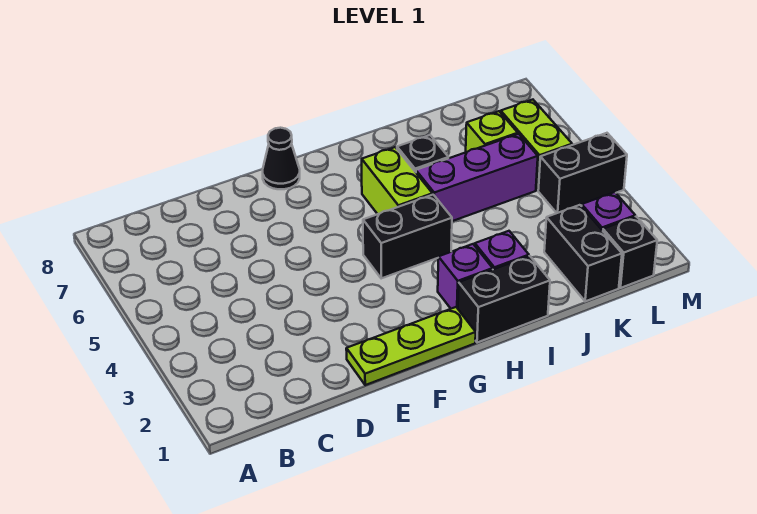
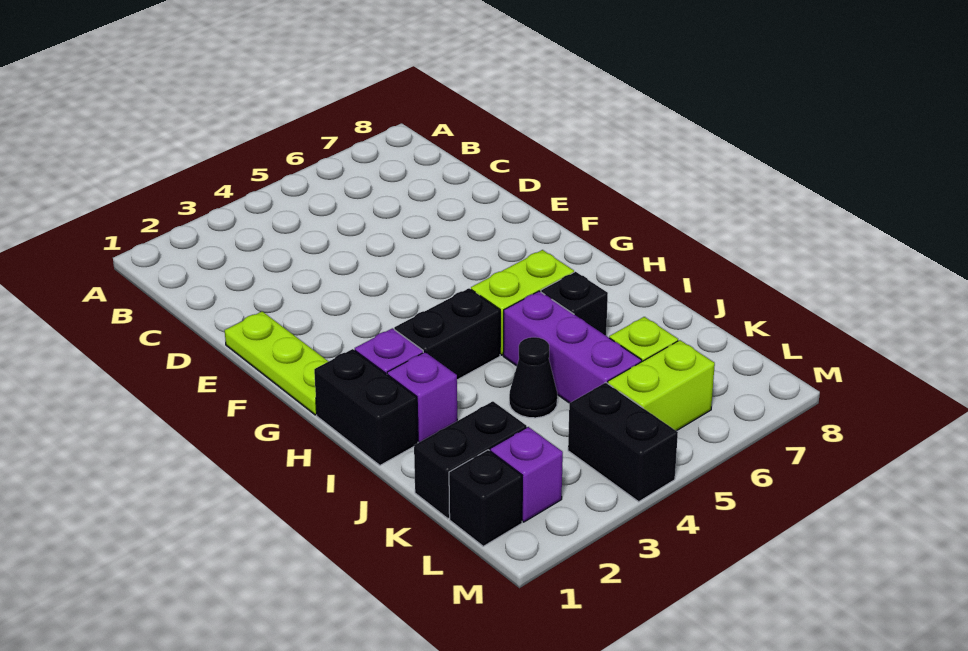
black 1x1 cone [263,128,300,189] -> black 1x1 cone moved to [509,337,557,418]
black 1x2 brick [363,195,452,278] -> black 1x2 brick turned to [394,288,500,380]

